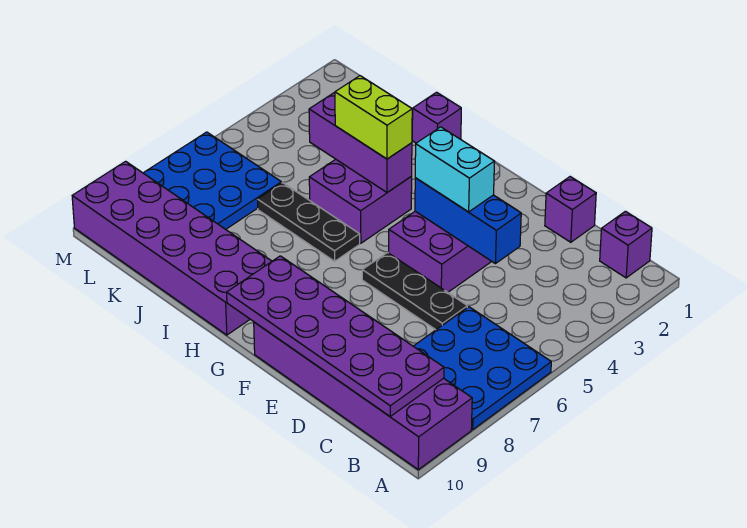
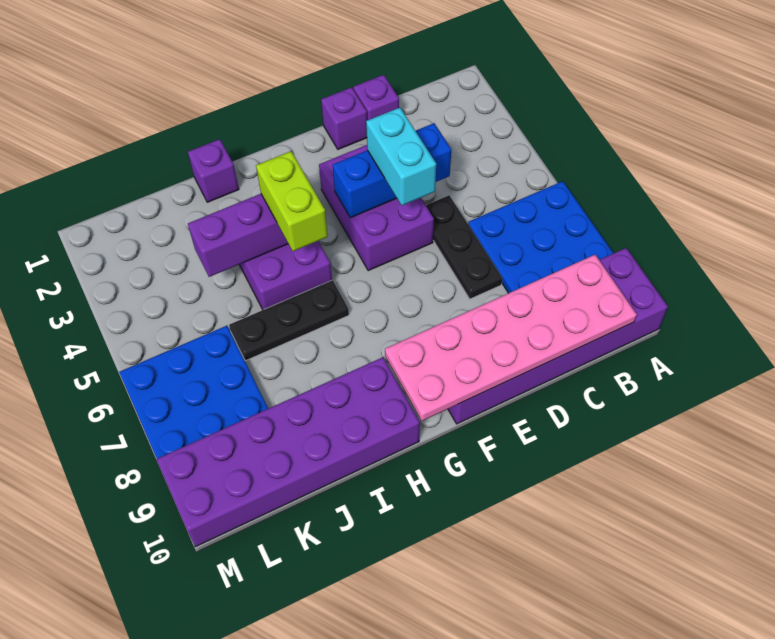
purple 1x1 brick [600,211,652,278] -> purple 1x1 brick moved to [321,87,367,149]
purple 2x6 plate [227,256,444,416] -> pink 2x6 plate [385,255,637,421]
black 1x3 plate [362,253,467,330] -> black 1x3 plate turned to [426,195,502,299]
cyan 1x2 brick [415,127,495,212] -> cyan 1x2 brick turned to [366,108,436,205]
lime 1x2 brick [335,76,412,159] -> lime 1x2 brick turned to [256,151,328,251]

